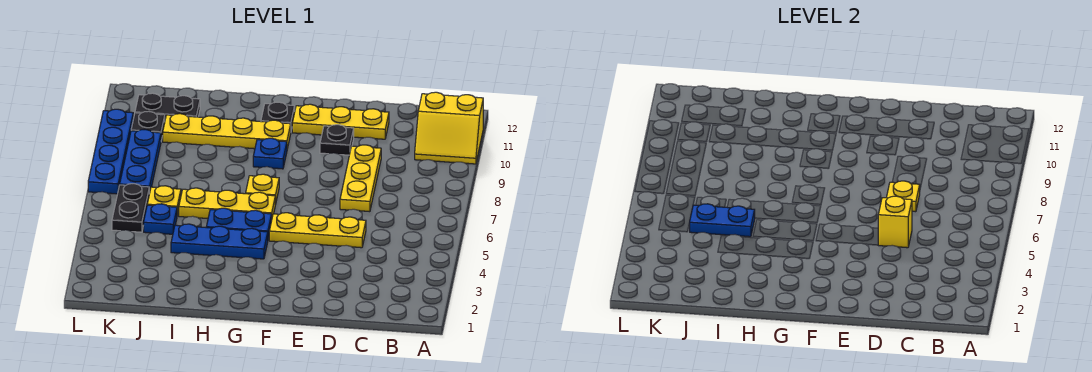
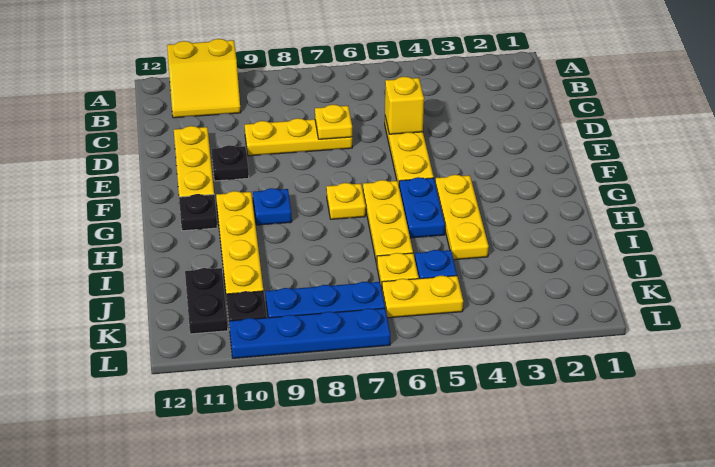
yellow 2x2 slope [415,92,483,164] -> yellow 2x2 slope turned to [167,39,241,118]
blue 1x3 plate [171,224,268,259] -> yellow 1x3 plate [435,175,489,260]
blue 1x2 plate [690,204,755,237] -> none
black 1x2 plate [112,184,149,232] -> yellow 1x2 plate [382,276,463,318]

